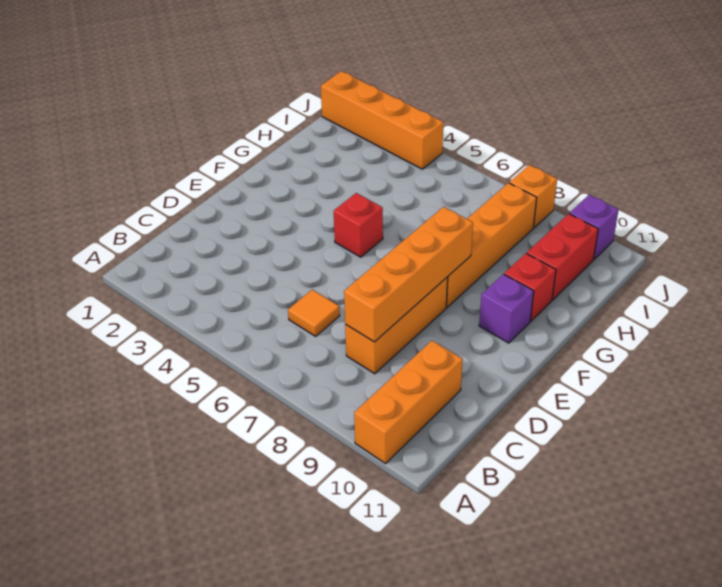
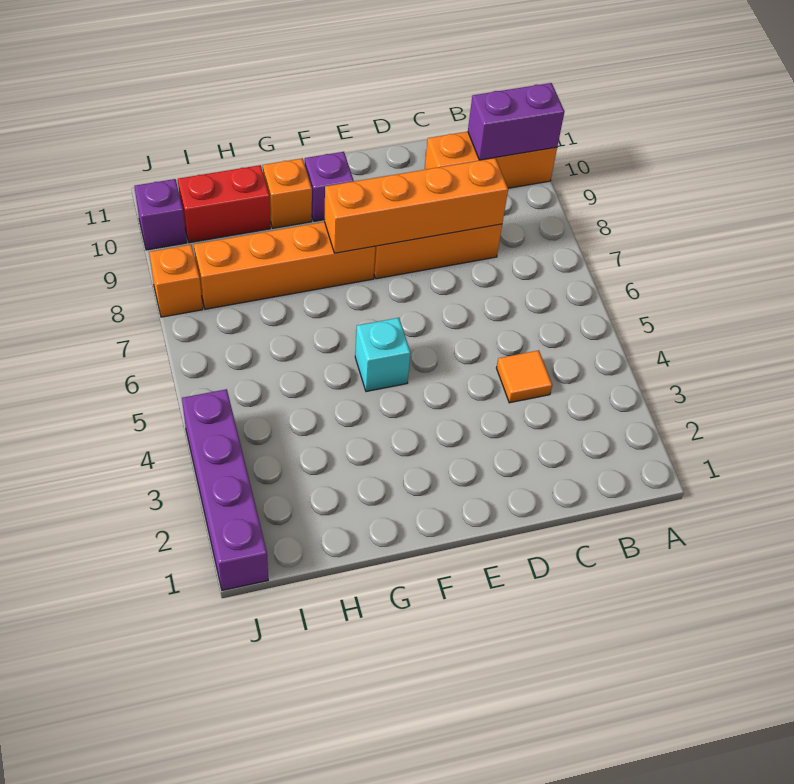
none -> purple 1x2 brick [468,83,564,160]
orange 1x1 tile [288,290,340,336] -> orange 1x1 tile moved to [497,350,552,403]
red 1x1 brick [334,193,383,257] -> cyan 1x1 brick [355,318,411,392]
red 1x1 brick [504,253,556,321] -> orange 1x1 brick [263,159,312,228]
orange 1x4 brick [321,71,444,169] -> purple 1x4 brick [182,389,268,590]

